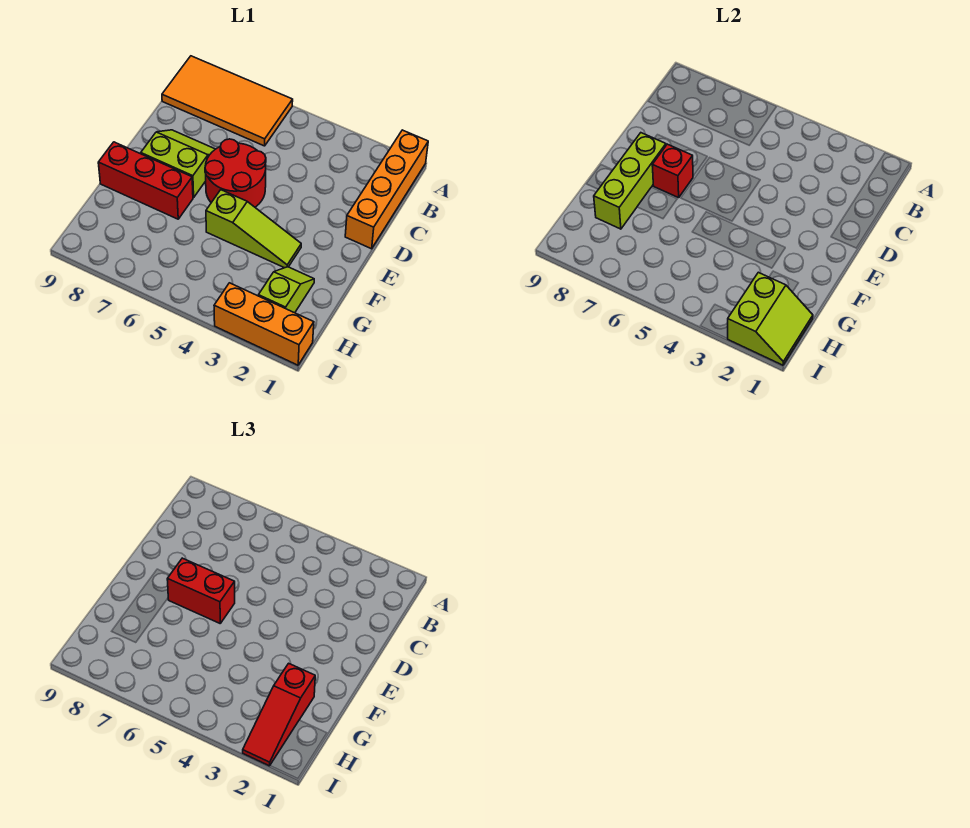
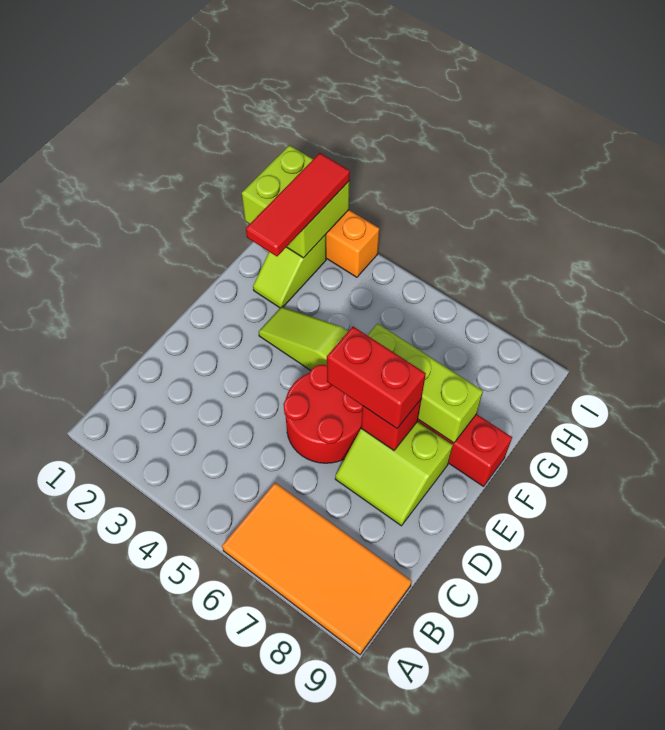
orange 1x4 brick [345,130,428,249] -> none
lime 1x3 brick [594,133,666,229] -> lime 1x3 brick turned to [367,324,483,443]
red 1x3 slope [243,663,315,766] -> red 1x3 tile [246,153,350,256]
lime 2x2 slope [728,272,813,365] -> lime 2x2 brick [242,145,350,258]

